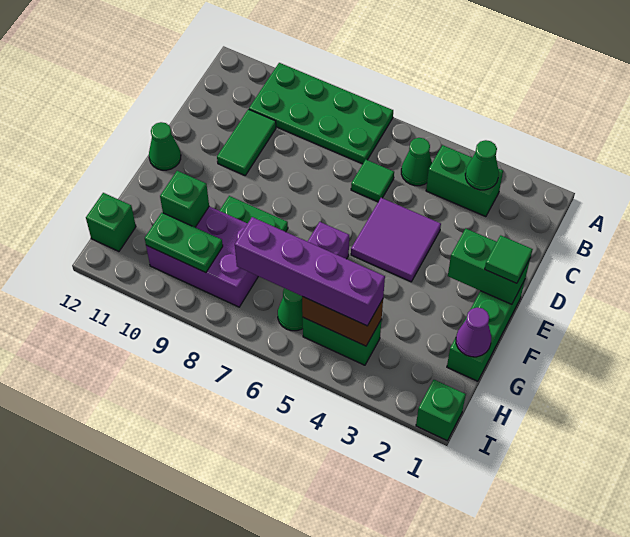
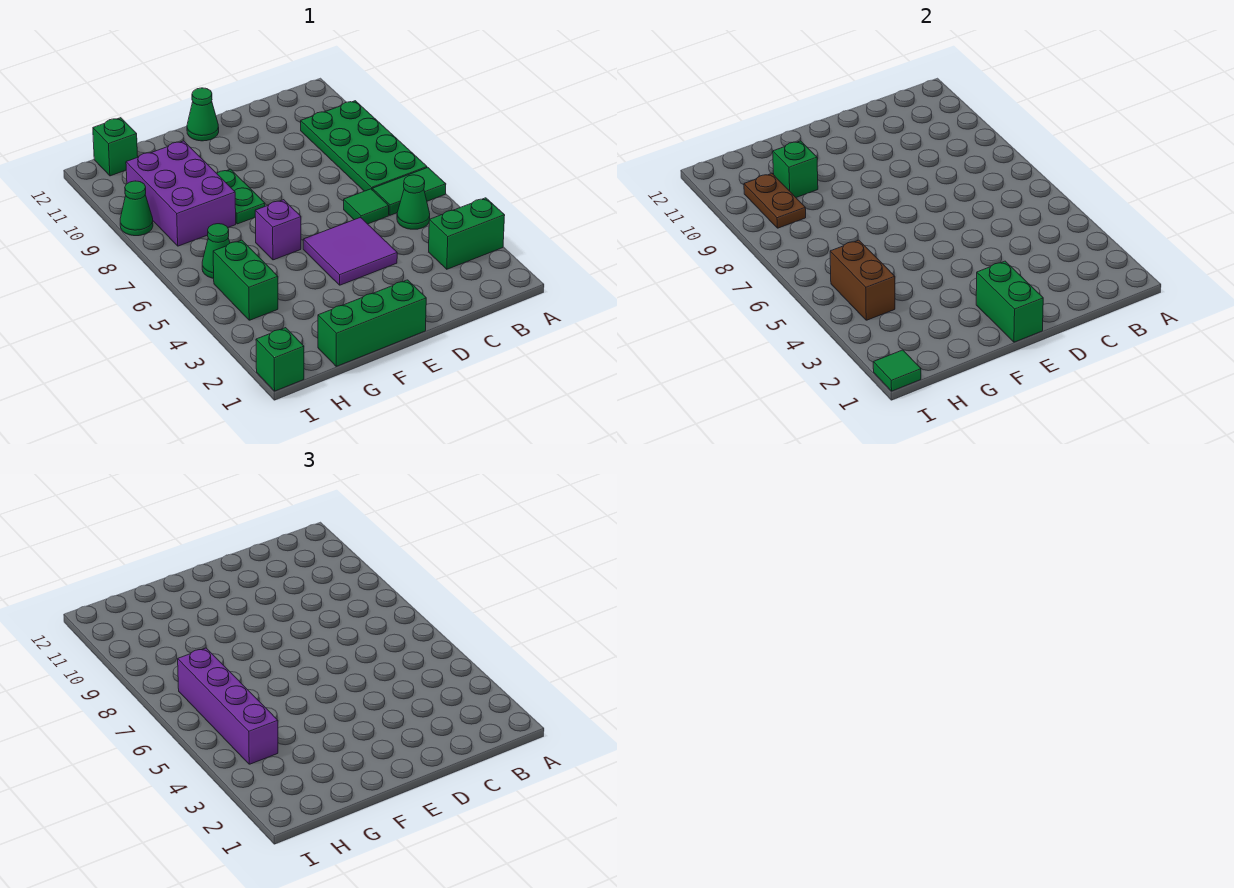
green 1x2 brick [426,145,503,217] -> green 1x2 brick turned to [429,198,505,269]
green 1x1 cone [465,140,499,190] -> green 1x1 cone moved to [120,181,153,236]
green 1x2 tile [217,109,276,175] -> green 1x2 tile moved to [372,168,446,215]
green 1x1 tile [485,235,533,283] -> green 1x1 tile moved to [873,350,921,391]
purple 1x1 cone [456,307,491,357] -> none
green 1x2 plate [145,213,223,273] -> brown 1x2 plate [744,173,806,228]

